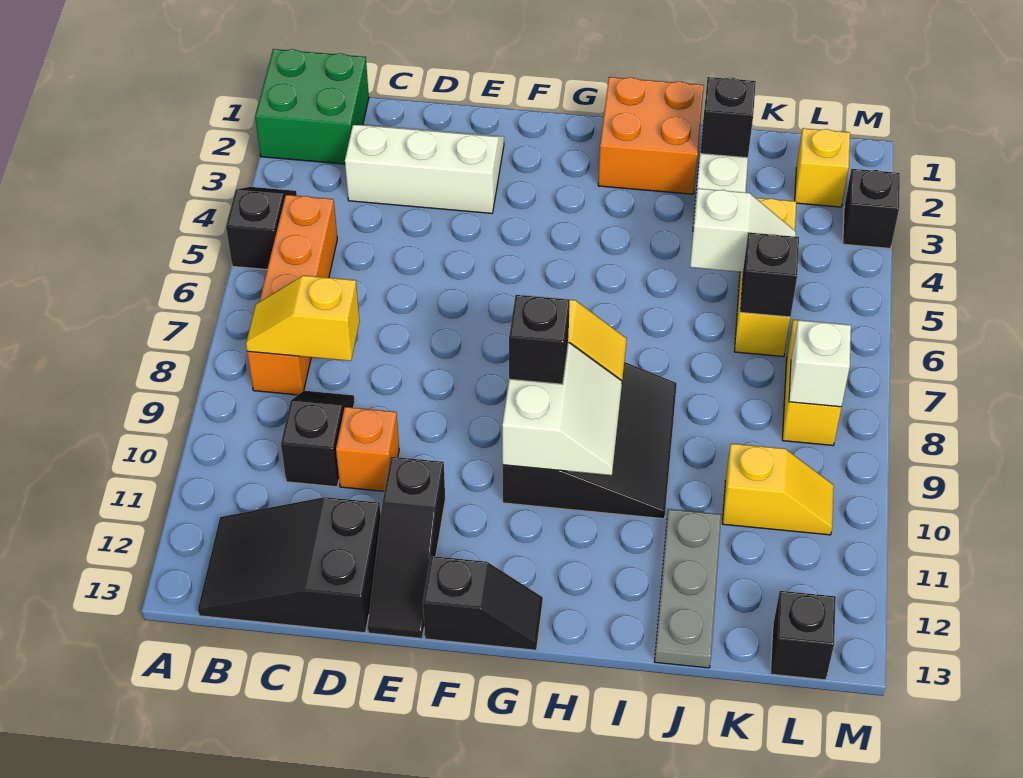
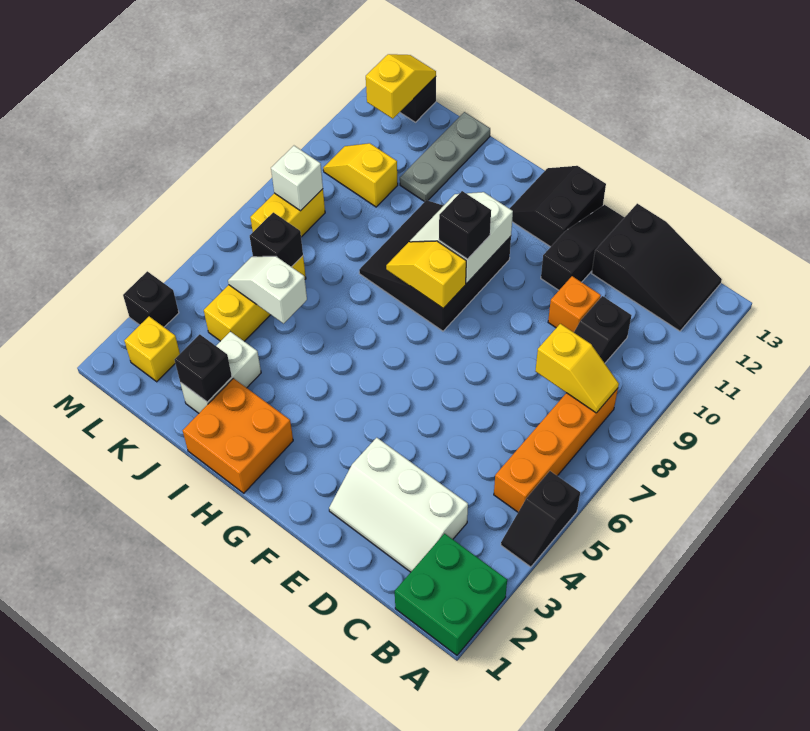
black 1x2 slope [423,556,543,650] -> black 2x2 slope [510,166,606,247]
none -> yellow 1x2 slope [366,54,436,119]

